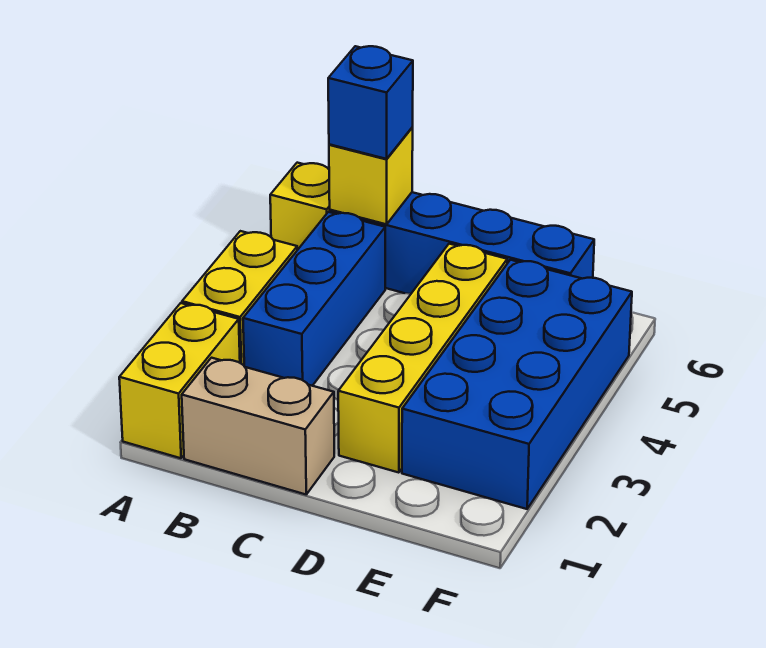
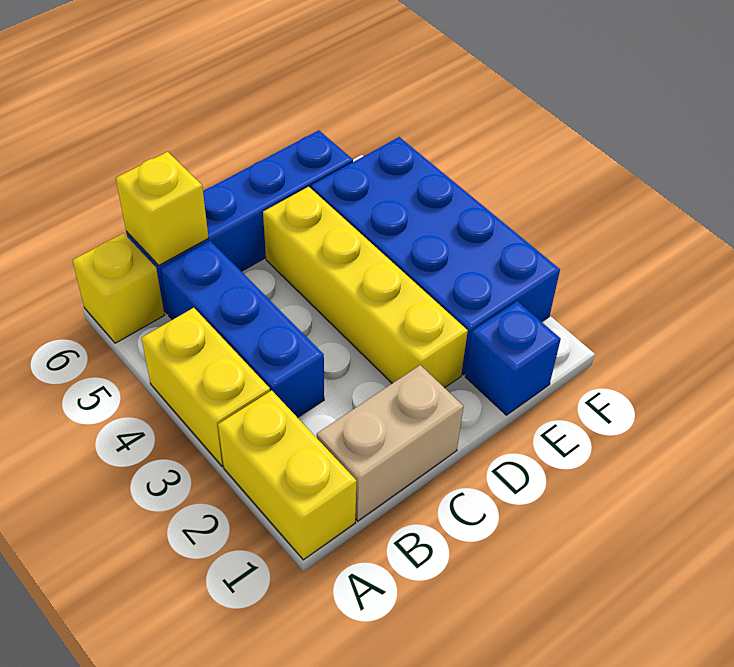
blue 1x1 brick [328,46,413,159] -> blue 1x1 brick moved to [465,301,561,415]

